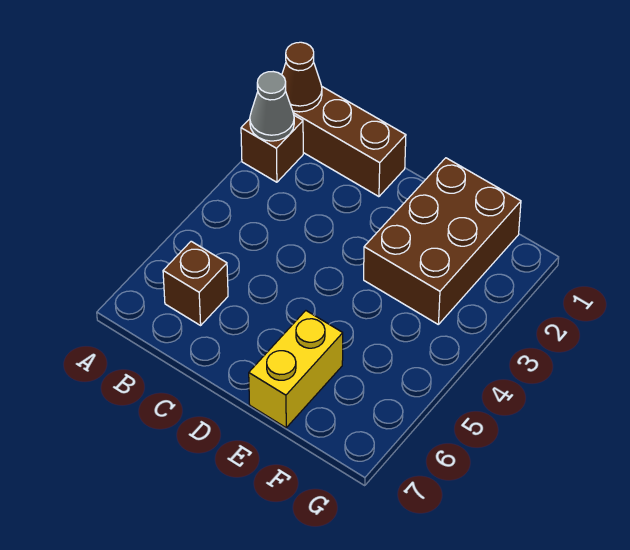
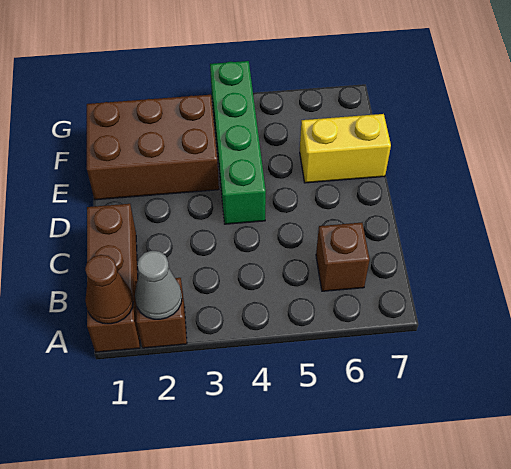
none -> green 1x4 brick [210,61,266,224]

